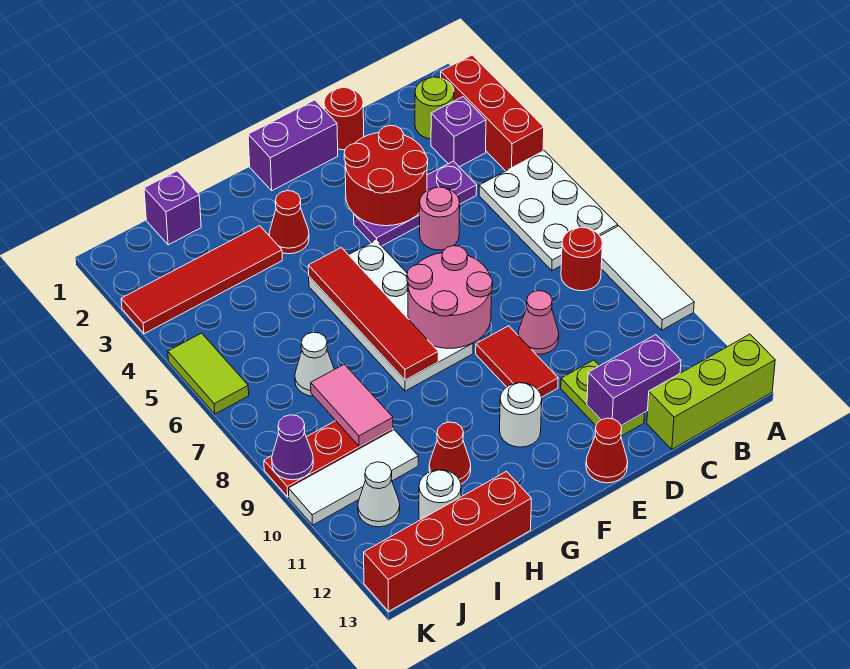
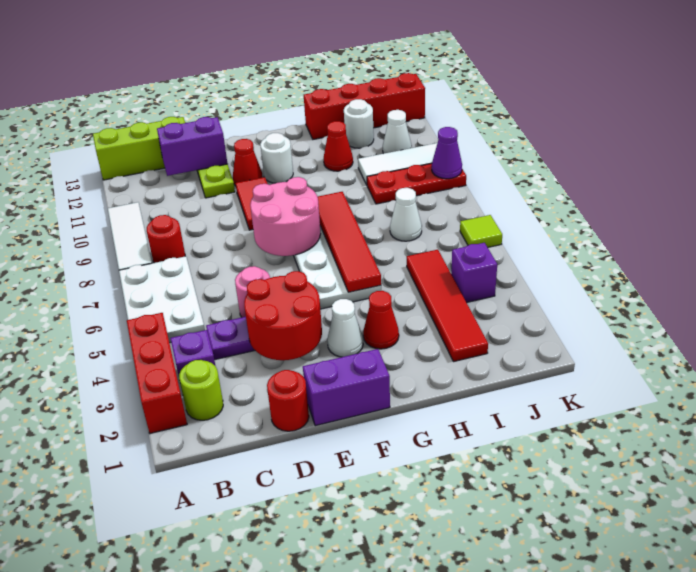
pink 1x1 cone [518,291,559,354] -> none
red 1x1 cone [586,418,628,483] -> red 1x1 cone moved to [233,139,263,186]
none -> white 1x1 cone [327,299,363,357]
red 1x4 tile [121,226,282,334] -> red 1x4 tile turned to [407,250,488,362]
purple 1x1 brick [144,171,201,245] -> purple 1x1 brick moved to [451,243,497,302]
pink 1x2 tile [311,364,393,446] -> none
lime 1x2 tile [168,333,249,414] -> lime 1x1 tile [460,215,502,247]

